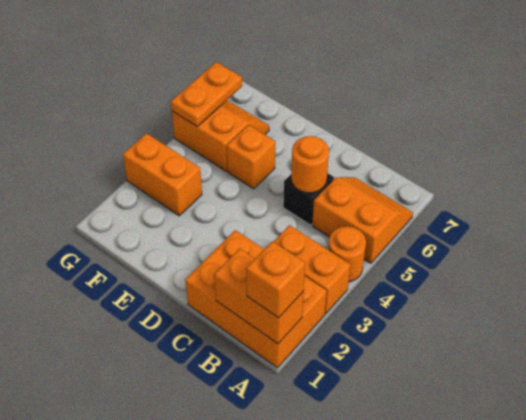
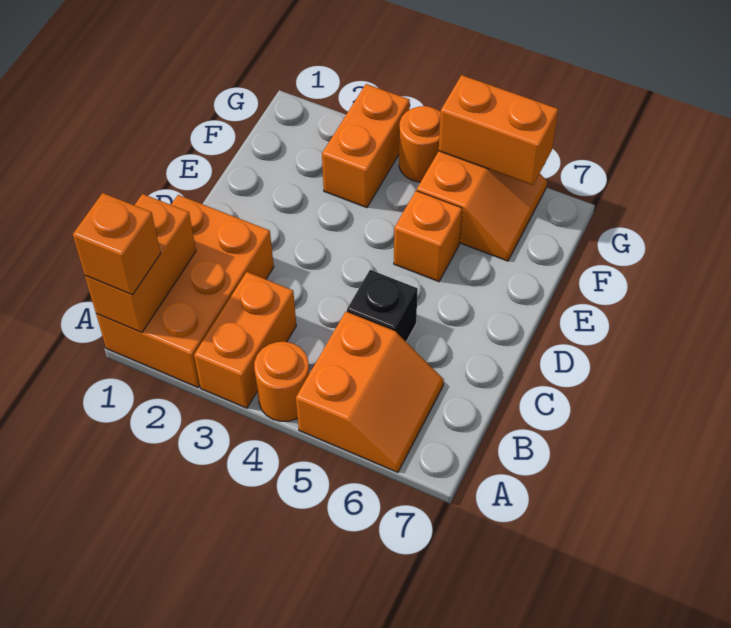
orange 1x1 round brick [291,136,329,193] -> orange 1x1 round brick moved to [399,106,441,182]
orange 1x2 plate [171,62,242,126] -> orange 1x2 brick [439,75,558,185]

